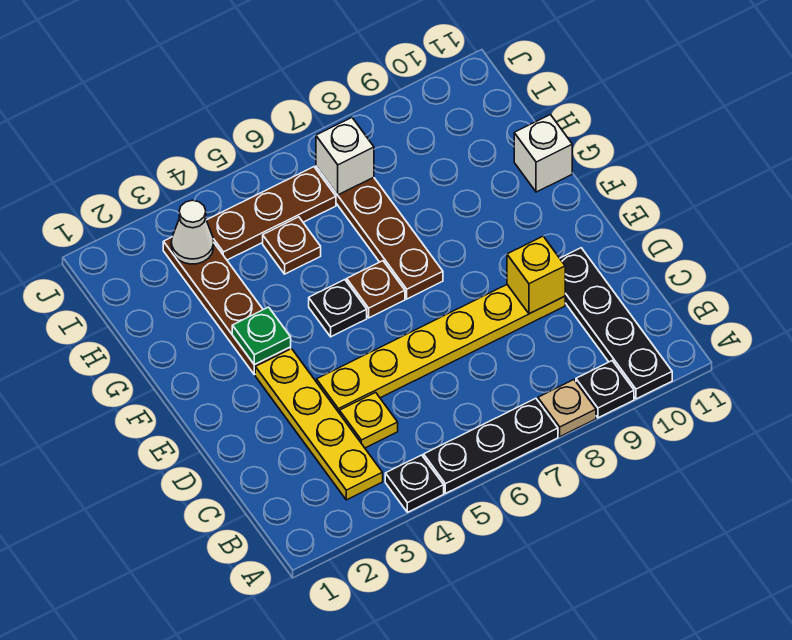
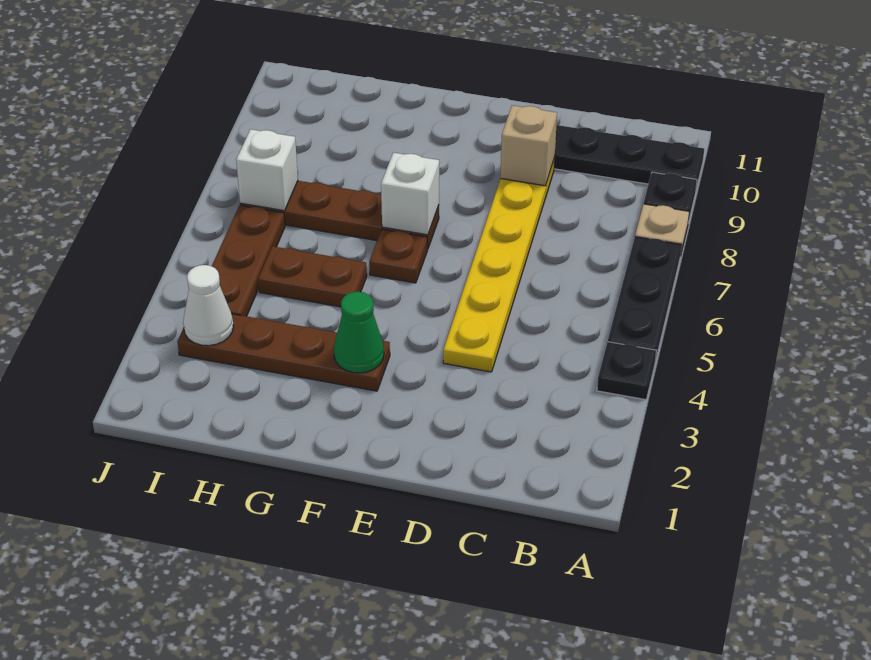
yellow 1x4 plate [255,349,383,500] -> none
yellow 1x1 plate [340,392,398,448] -> none
yellow 1x1 brick [507,236,565,314] -> tan 1x1 brick [500,105,557,186]
green 1x1 plate [232,307,291,365] -> green 1x1 cone [334,292,384,373]
black 1x1 plate [309,280,367,337] -> none
white 1x1 brick [514,115,572,192] -> white 1x1 brick moved to [381,153,439,235]
brown 1x1 plate [263,217,321,274] -> brown 1x2 plate [258,246,367,307]

